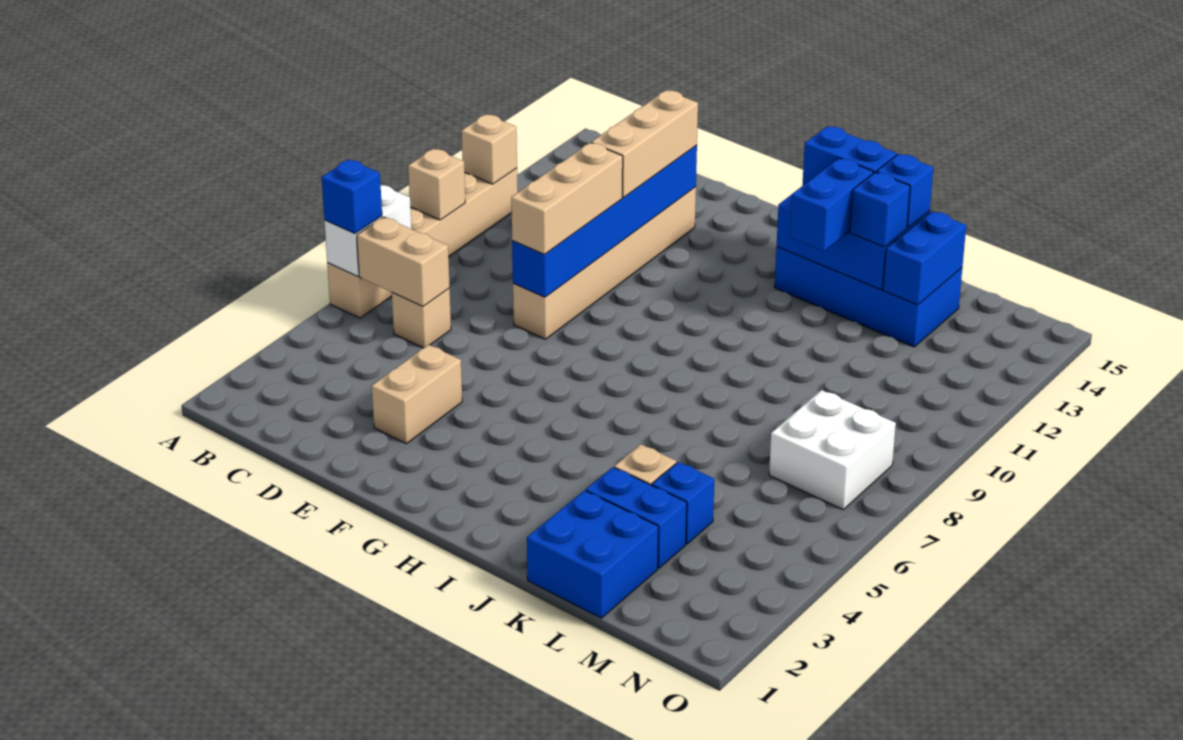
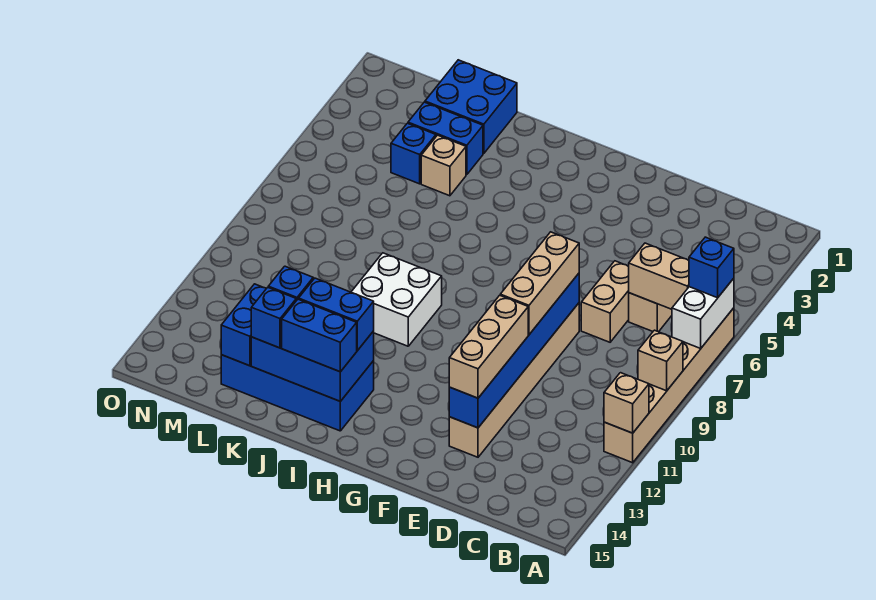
tan 1x2 brick [372,345,462,444] -> tan 1x2 brick moved to [581,261,629,342]
blue 1x2 brick [790,158,873,251] -> blue 1x2 brick turned to [299,278,374,351]
white 2x2 brick [769,390,896,509] -> white 2x2 brick moved to [352,253,442,346]

